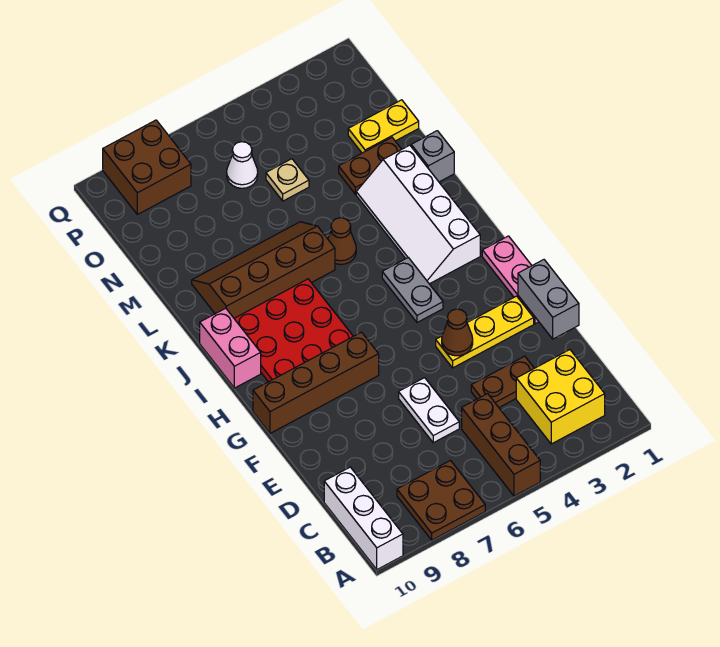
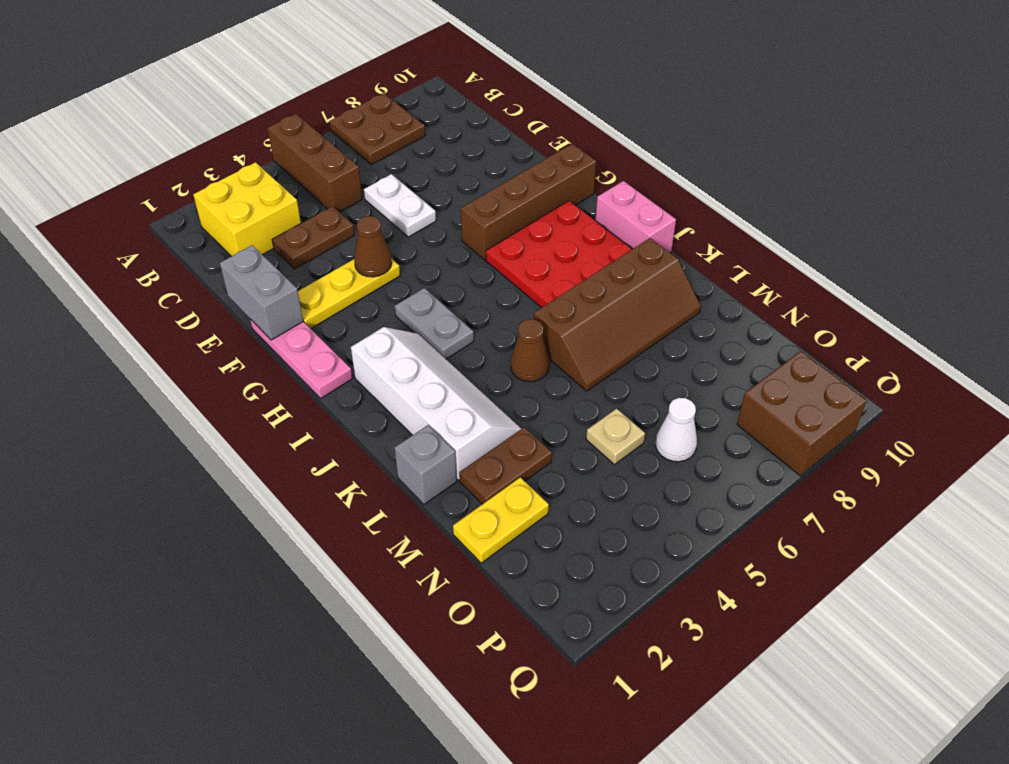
white 1x3 brick [324,467,403,569] -> none

